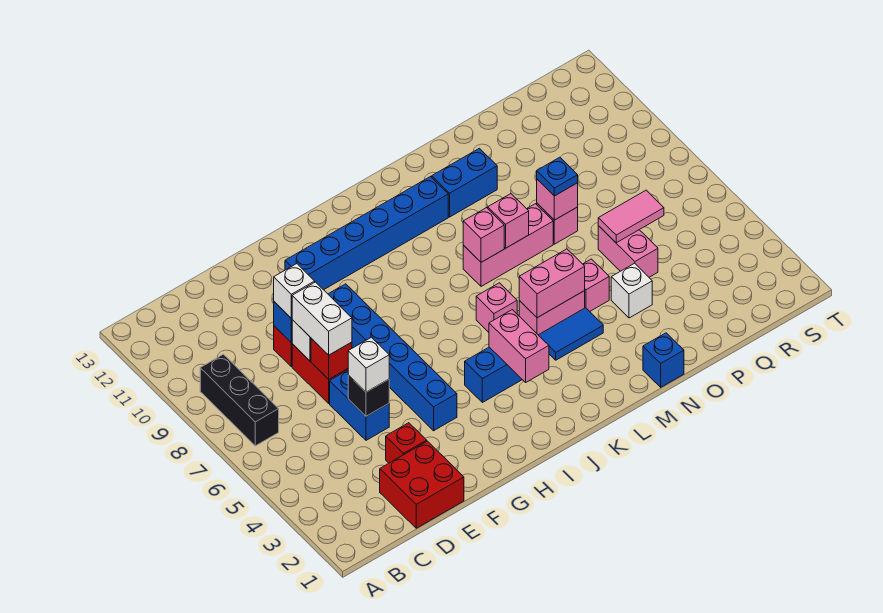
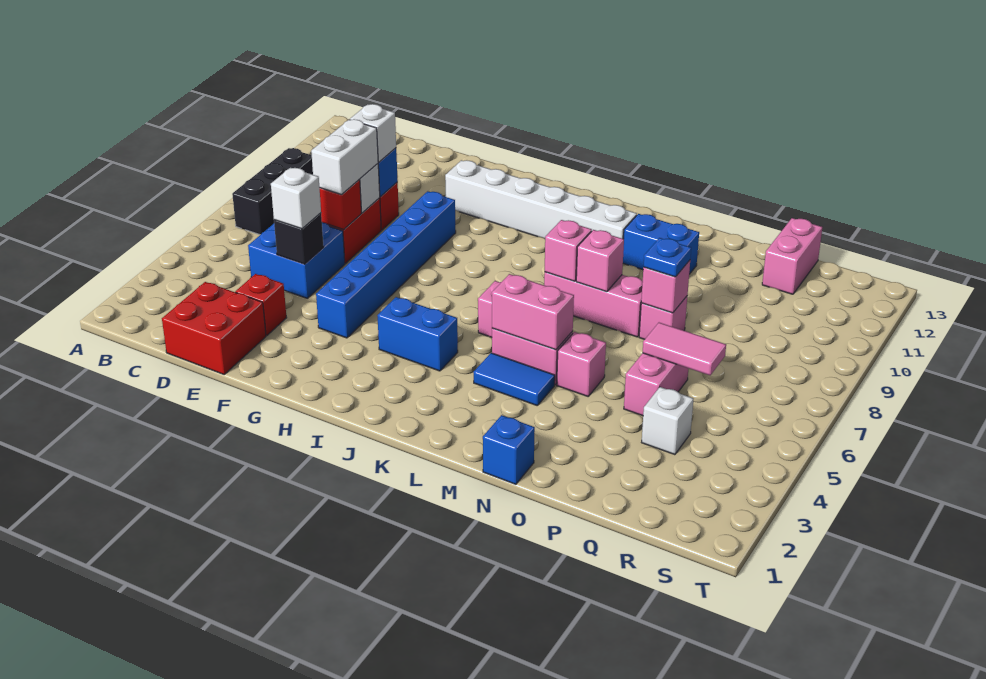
blue 1x2 brick [330,370,389,440] -> blue 2x2 brick [248,223,345,298]
blue 1x6 brick [285,177,448,290] -> white 1x6 brick [445,160,637,239]
pink 1x2 brick [489,310,549,382] -> pink 1x2 brick moved to [762,218,822,294]
white 1x1 brick [611,263,652,318] -> white 1x1 brick moved to [642,387,693,455]

